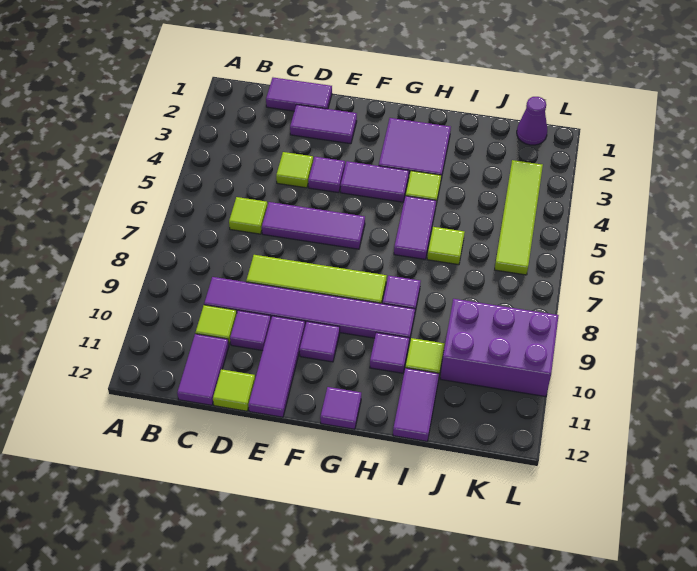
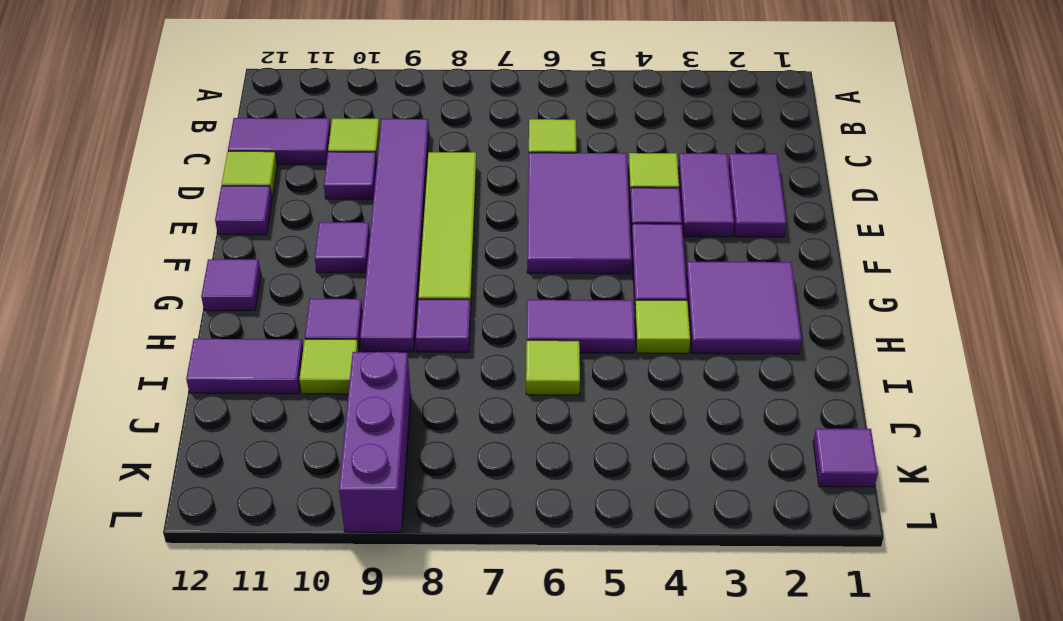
purple 1x2 tile [266,78,332,111] -> purple 1x2 tile moved to [678,153,734,237]
purple 1x3 tile [262,202,365,249] -> purple 2x3 tile [527,153,631,274]
purple 1x3 tile [249,316,305,417] -> purple 1x1 tile [215,186,272,235]
purple 2x3 brick [441,299,559,397] -> purple 1x3 brick [339,352,411,532]
purple 1x1 cone [517,97,547,145] -> purple 1x1 tile [813,429,878,487]
lime 1x4 tile [495,160,543,275] -> none

